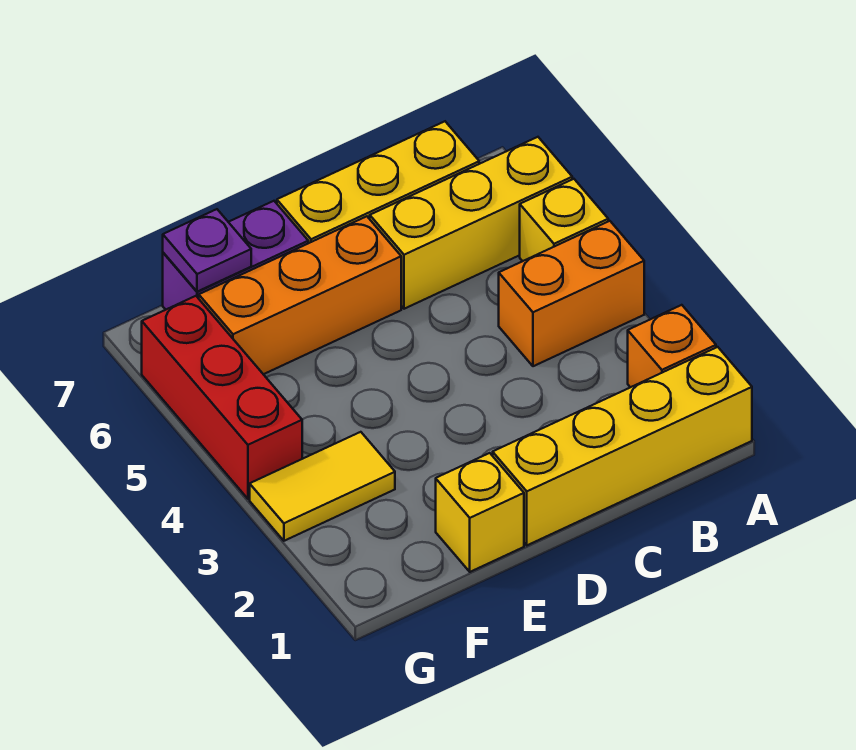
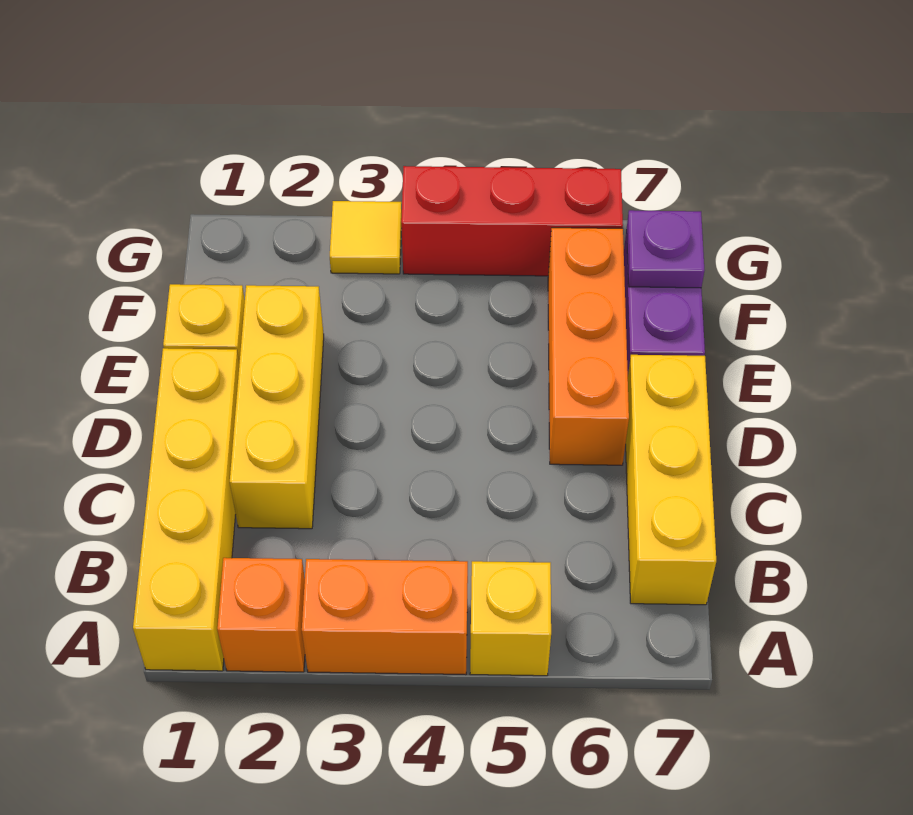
orange 1x2 brick [499,221,644,366] -> orange 1x2 brick turned to [302,559,468,675]
yellow 1x3 brick [370,137,572,309] -> yellow 1x3 brick moved to [230,285,324,529]
yellow 1x2 tile [250,432,395,541] -> yellow 1x1 tile [330,201,402,274]

